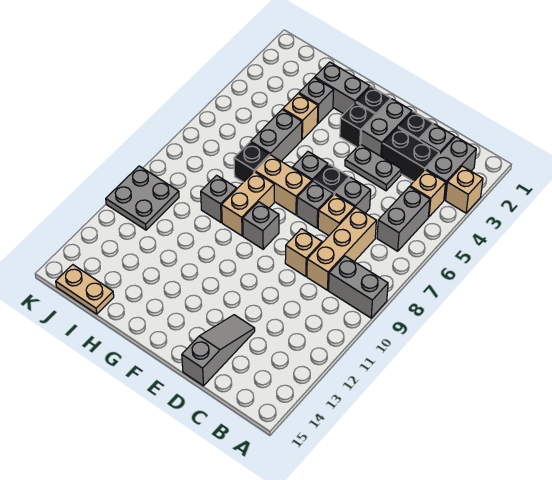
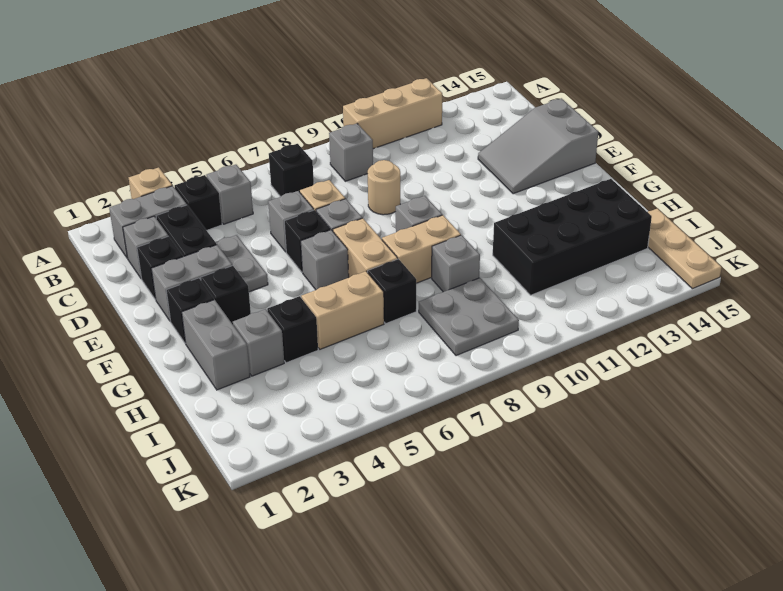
grey 1x2 brick [329,256,388,318] -> grey 1x1 brick [329,124,373,181]
tan 1x1 brick [410,170,446,217] -> black 1x1 brick [175,175,222,230]
grey 1x2 brick [377,187,430,251] -> grey 1x1 brick [206,165,253,224]
none -> black 1x1 brick [269,144,314,197]
tan 1x3 brick [307,208,376,290] -> tan 1x3 brick moved to [343,78,442,149]
tan 1x1 brick [285,229,322,276] -> tan 1x1 round brick [368,160,400,215]
grey 1x3 slope [182,315,255,386] -> grey 2x3 slope [478,98,598,194]
tan 1x1 brick [283,94,318,139] -> black 1x1 brick [267,296,318,363]
grey 1x2 brick [251,110,302,161] -> tan 1x2 brick [301,271,384,349]
none -> black 2x4 brick [493,179,652,295]
tan 1x2 plate [56,265,114,314] -> tan 1x3 plate [648,208,722,289]
grey 2x2 plate [106,166,179,230] -> grey 2x2 plate moved to [419,278,519,356]

